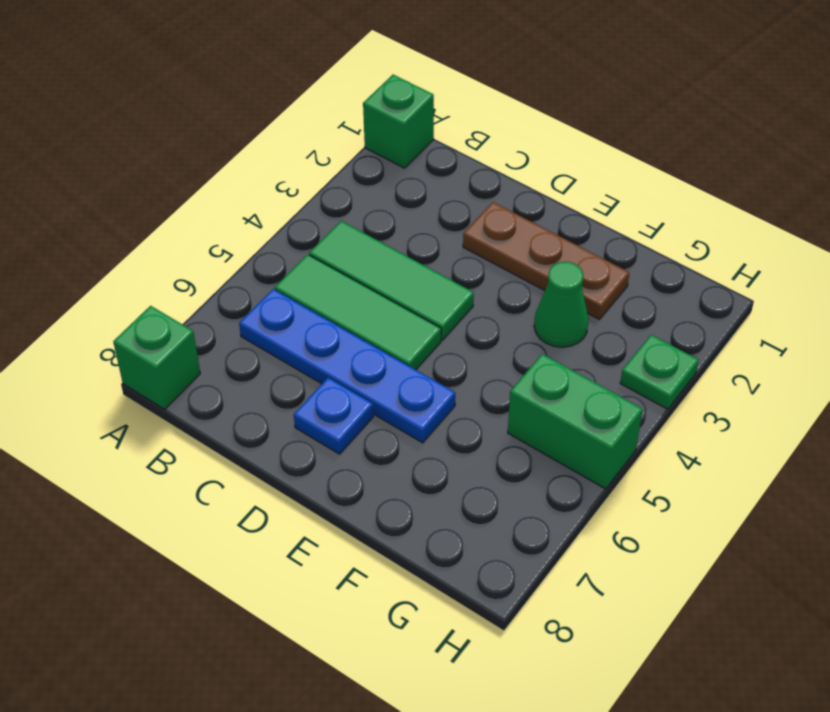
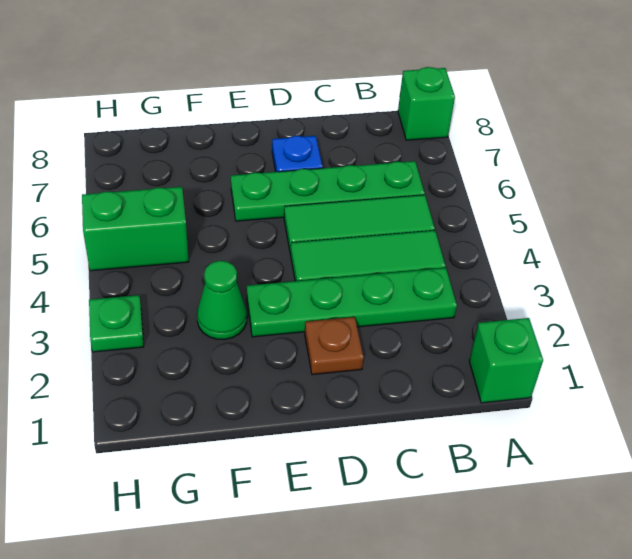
none -> green 1x4 plate [247,268,457,337]
blue 1x4 plate [239,289,455,443] -> green 1x4 plate [231,161,425,221]
brown 1x3 plate [463,202,629,319] -> brown 1x1 plate [305,317,364,375]

